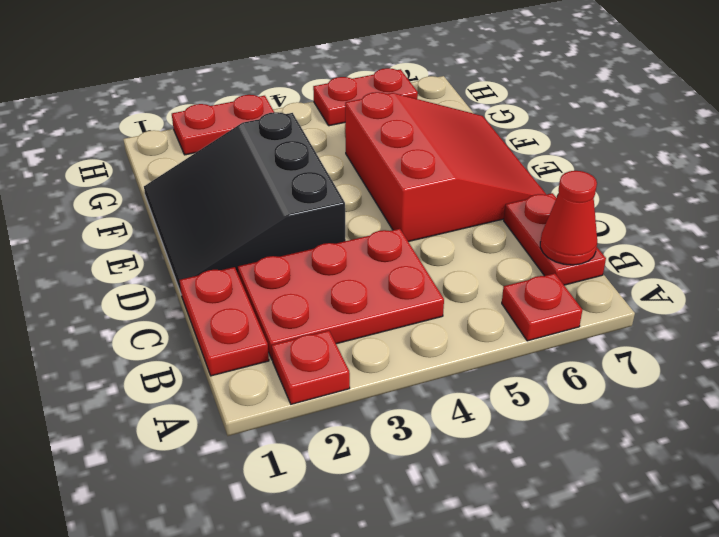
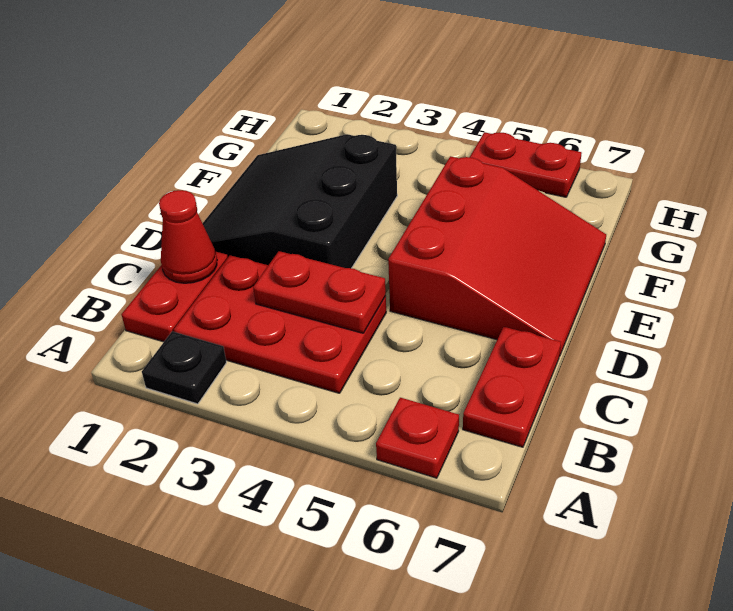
red 1x1 plate [272,331,350,404] -> black 1x1 plate [142,331,226,404]
red 1x1 cone [540,171,597,265] -> red 1x1 cone moved to [159,190,217,283]
red 1x2 plate [172,95,274,155] -> red 1x2 plate moved to [253,251,386,333]

